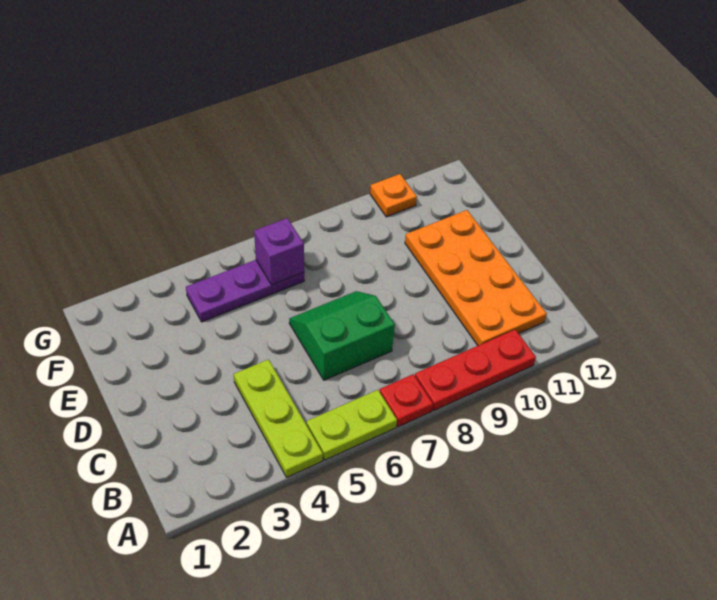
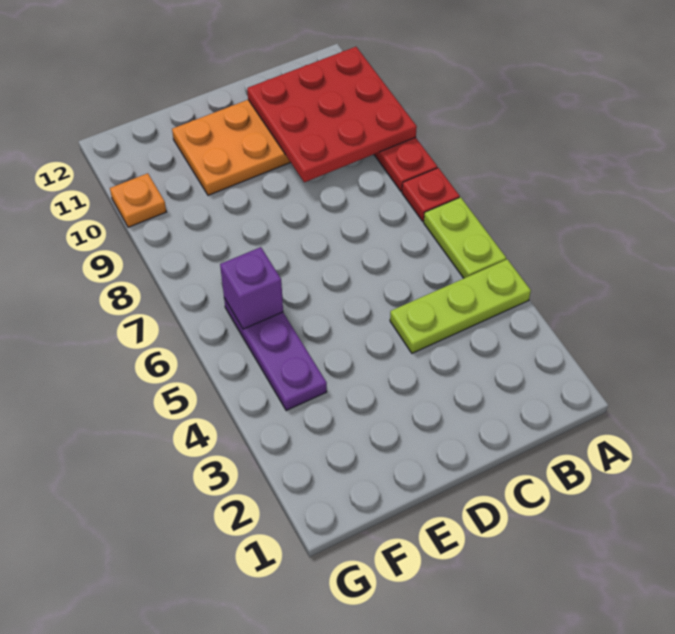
none -> red 3x3 plate [247,47,417,182]
green 2x2 slope [289,291,395,380] -> none

